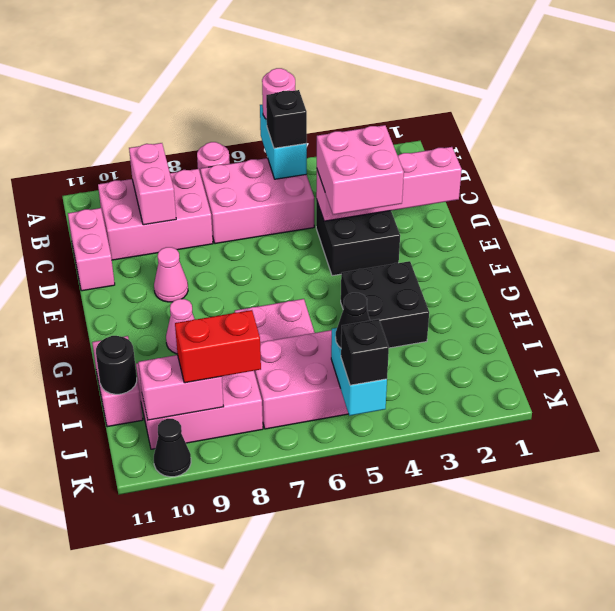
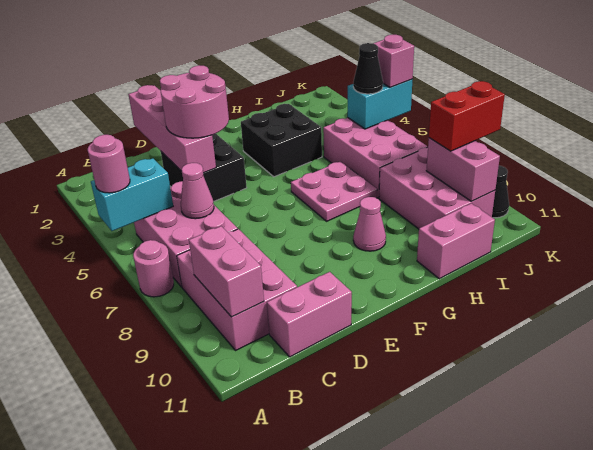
black 1x1 brick [266,90,307,148] -> none
pink 1x2 brick [129,143,176,225] -> pink 1x2 brick turned to [189,226,264,317]
pink 2x2 brick [317,125,404,215] -> pink 2x2 round brick [160,65,229,138]
pink 1x1 cone [154,247,188,302] -> pink 1x1 cone moved to [181,163,214,219]
black 1x1 round brick [96,336,137,394] -> none
red 1x2 brick [175,310,261,383] -> red 1x2 brick turned to [429,81,505,151]
black 1x1 brick [341,319,389,385] -> pink 1x1 brick [373,35,414,87]

